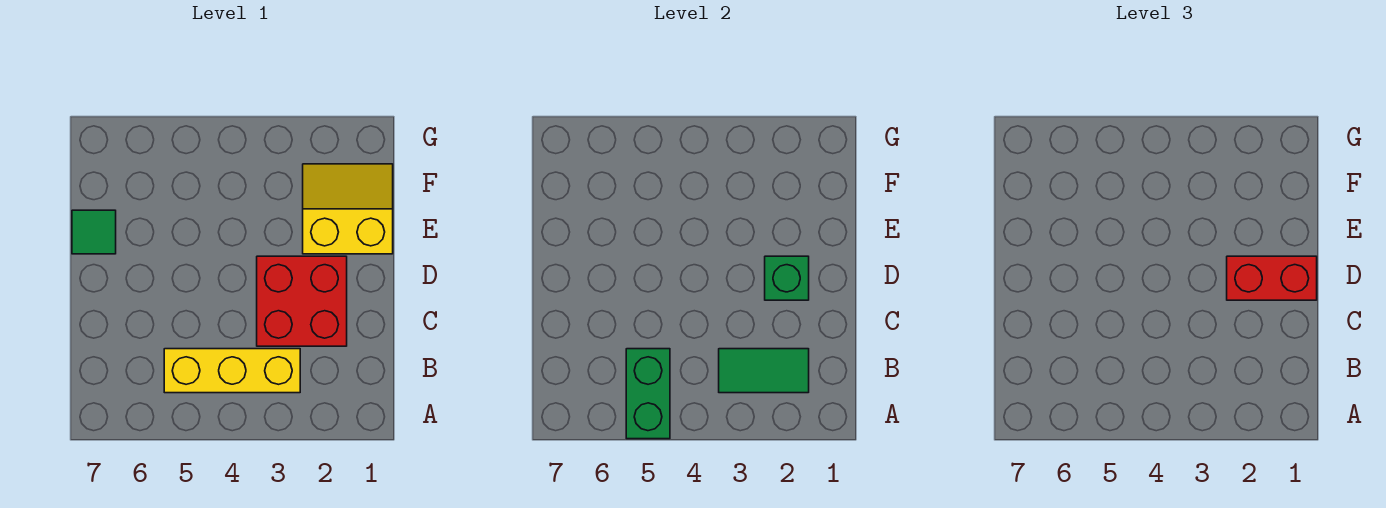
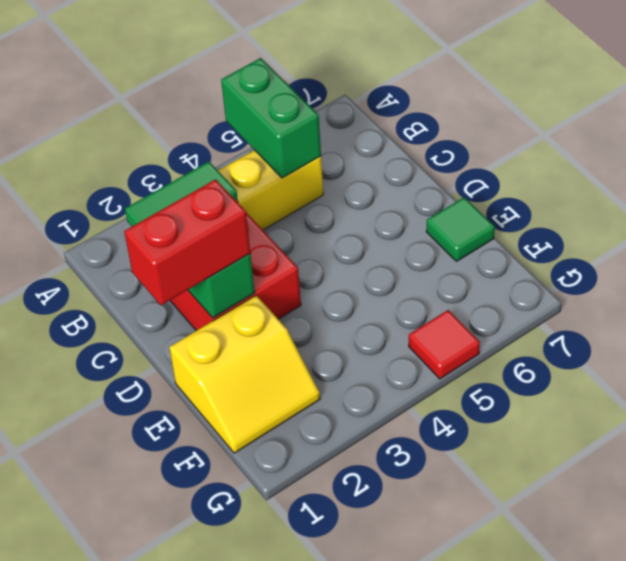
none -> red 1x1 tile [409,310,480,379]

